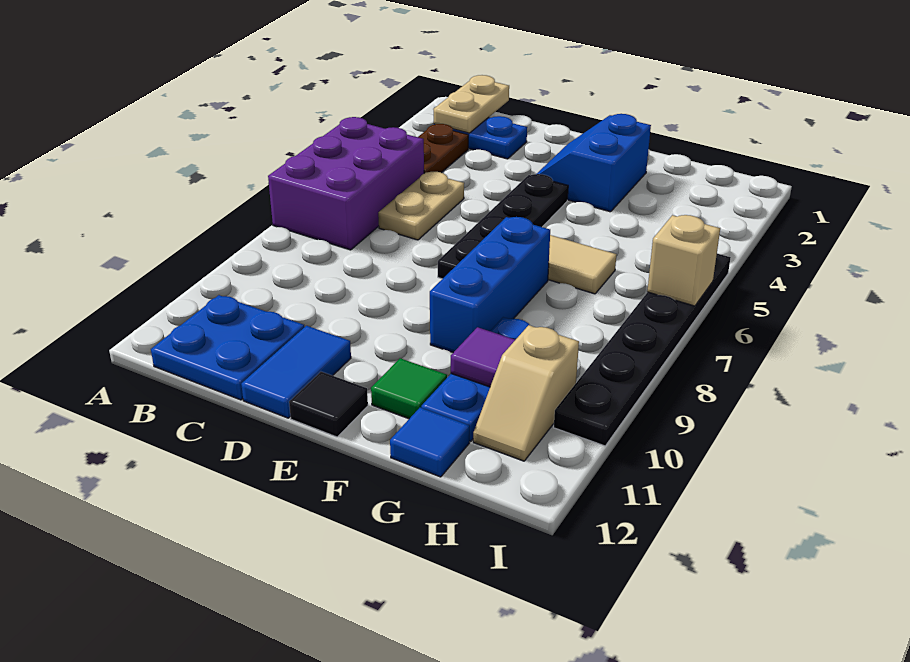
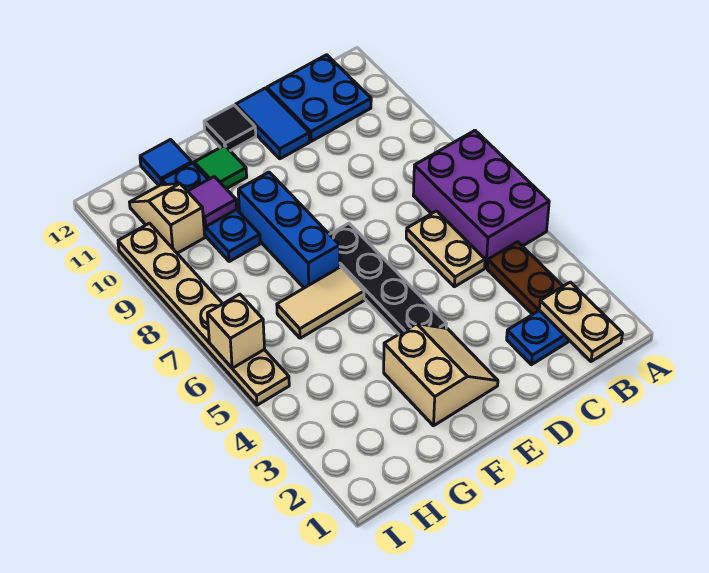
blue 2x2 slope [537,114,651,212] -> tan 2x2 slope [384,324,498,426]
black 1x6 plate [554,254,731,446] -> tan 1x6 plate [118,223,289,405]

